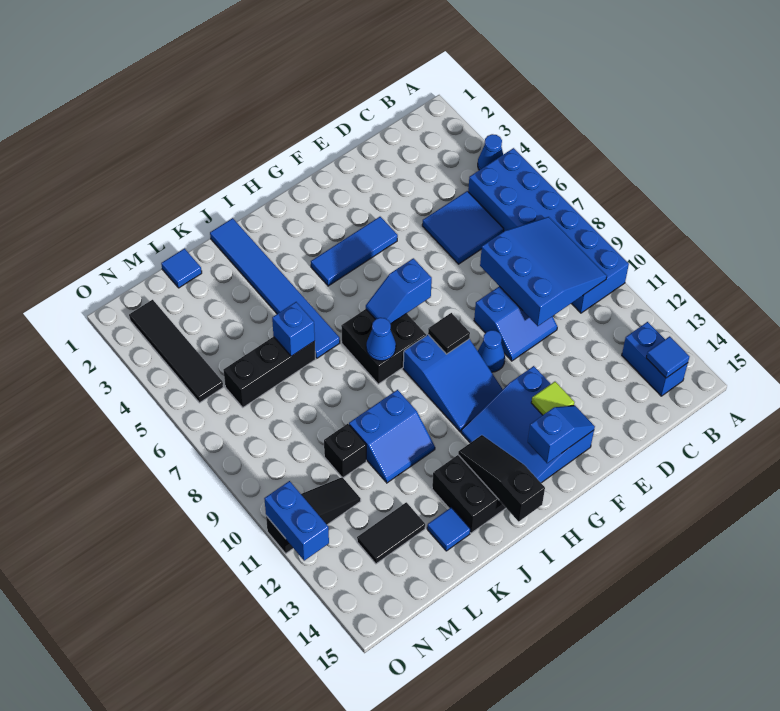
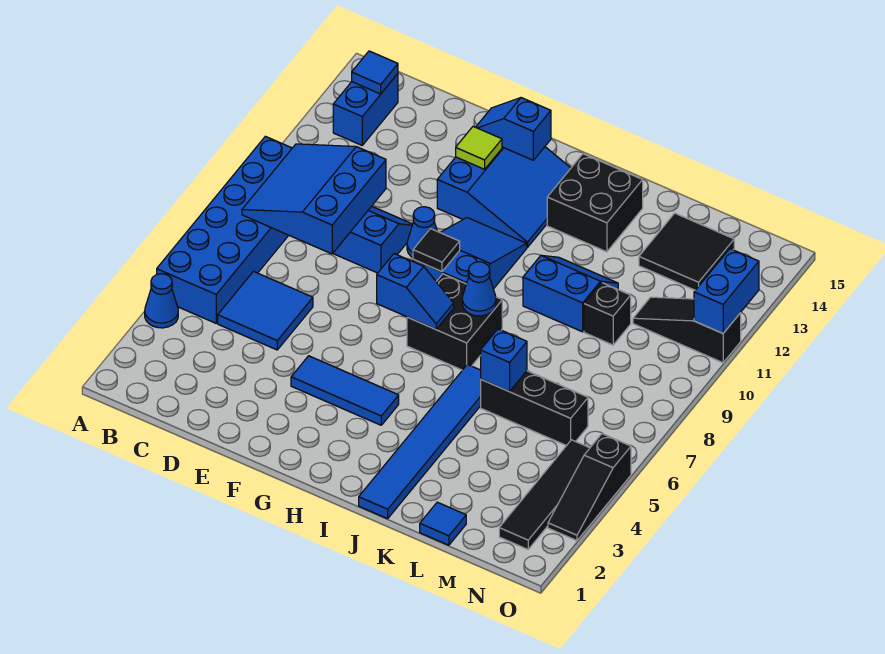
black 1x3 slope [458,435,545,521] -> black 1x3 slope moved to [548,434,631,541]
blue 1x1 tile [427,507,470,551] -> none
black 1x2 tile [357,502,425,564] -> black 2x2 tile [639,213,734,290]

